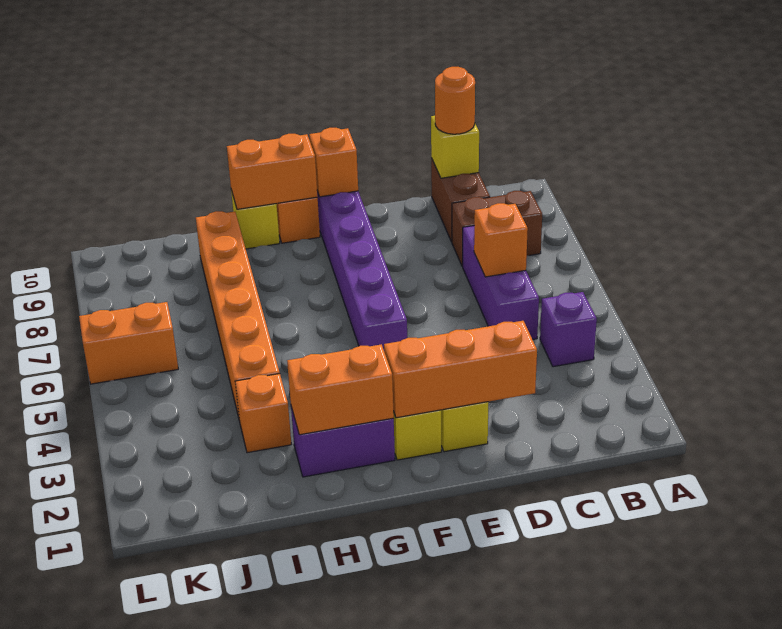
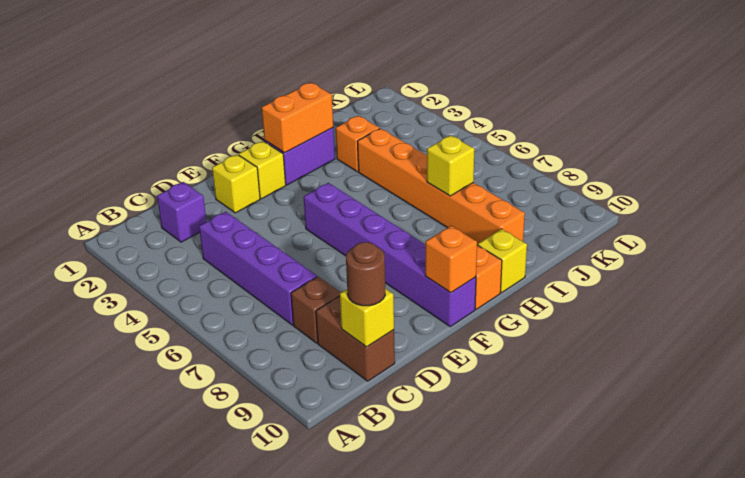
purple 1x1 brick [540,292,597,367] -> purple 1x1 brick moved to [157,182,206,242]
brown 1x2 brick [452,191,542,266] -> brown 1x1 brick [291,277,341,343]
purple 1x3 brick [463,226,539,340] -> purple 1x4 brick [199,212,317,325]
orange 1x1 brick [474,203,528,277] -> none
orange 1x1 round brick [435,67,475,134] -> brown 1x1 round brick [346,242,385,306]
orange 1x3 brick [384,321,537,418] -> none
orange 1x2 brick [227,134,318,209] -> none
none -> yellow 1x1 brick [427,135,474,196]
orange 1x2 brick [79,302,178,384] -> none

